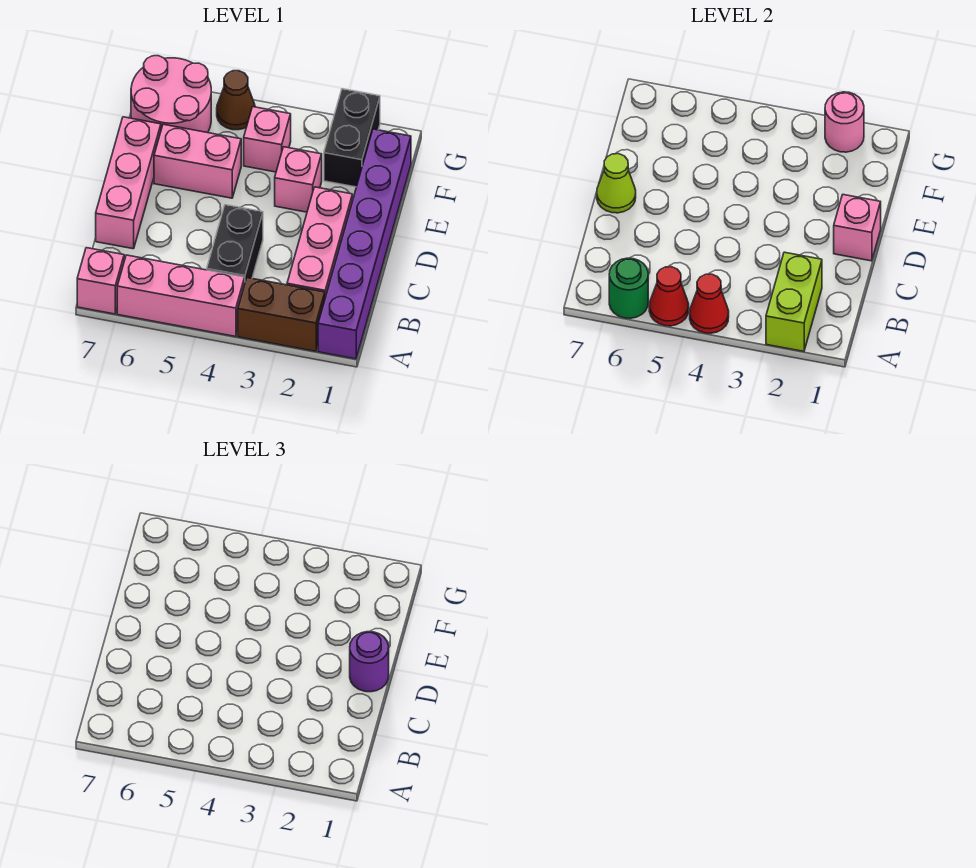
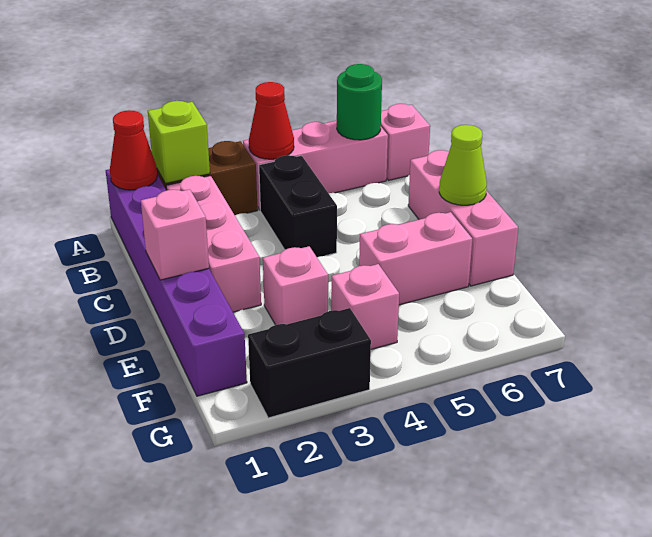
lime 1x2 brick [766,252,822,351] -> lime 1x1 brick [148,101,210,184]
red 1x1 cone [649,267,689,326] -> red 1x1 cone moved to [110,110,157,190]
purple 1x1 round brick [350,632,389,692] -> none
black 1x2 brick [324,89,380,187] -> black 1x2 brick turned to [248,308,371,418]
pink 2x2 round brick [131,56,211,133] -> none
pink 1x1 round brick [825,92,864,152] -> none
brown 1x1 cone [217,71,255,130] -> none

